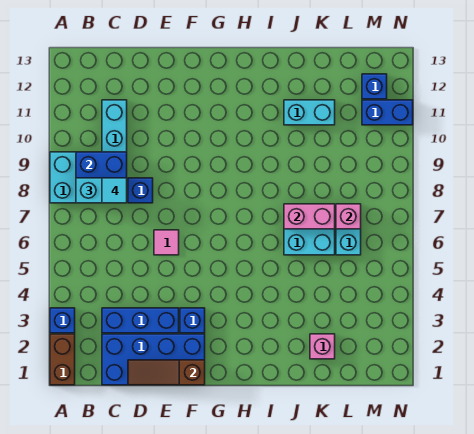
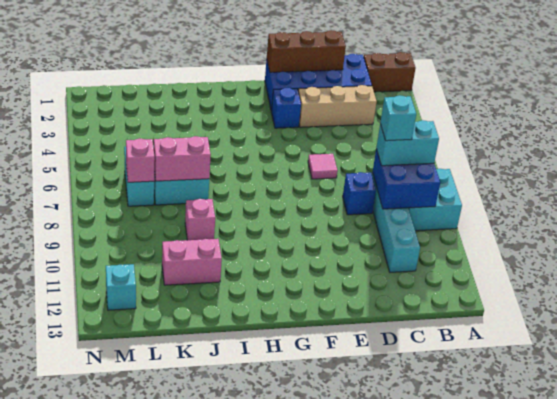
brown 1x2 brick [50,334,75,385] -> brown 1x2 brick turned to [364,52,416,92]
blue 1x1 brick [50,308,75,333] -> none
blue 1x3 brick [102,308,179,333] -> tan 1x3 brick [298,85,377,127]
cyan 1x1 tile [102,178,127,203] -> cyan 1x1 brick [380,95,416,141]
brown 1x3 slope [128,360,205,385] -> brown 1x3 brick [267,30,346,72]
cyan 1x2 brick [284,100,335,125] -> pink 1x2 brick [162,239,222,285]
pink 1x1 brick [310,334,335,359] -> pink 1x1 brick moved to [185,199,215,240]
blue 1x2 brick [362,100,413,125] -> none
blue 1x1 brick [362,74,387,99] -> cyan 1x1 brick [106,264,136,310]

